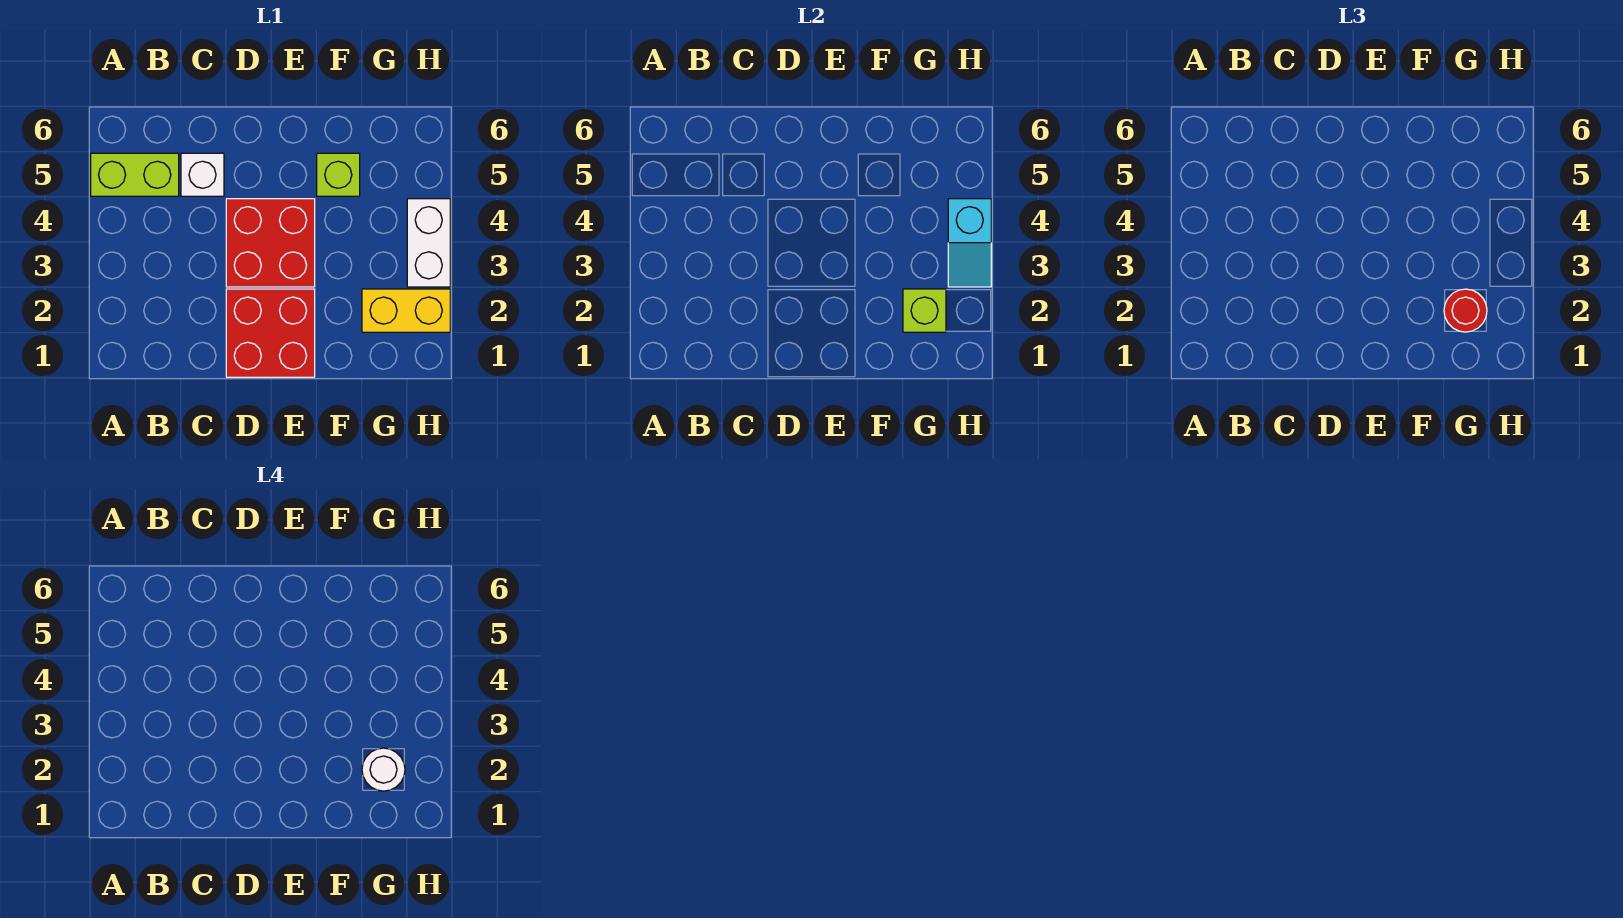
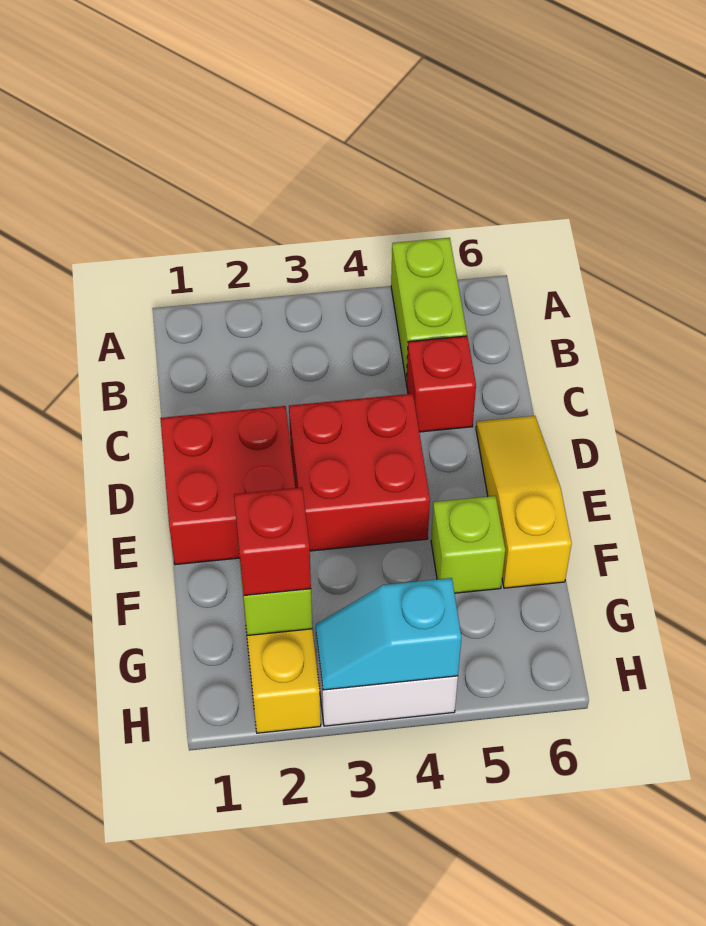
white 1x1 brick [181,153,224,196] -> red 1x1 brick [406,336,476,432]
none -> yellow 1x3 slope [476,416,572,588]
red 1x1 round brick [1444,289,1487,332] -> red 1x1 brick [234,487,311,596]
white 1x1 round brick [362,748,405,791] -> none

